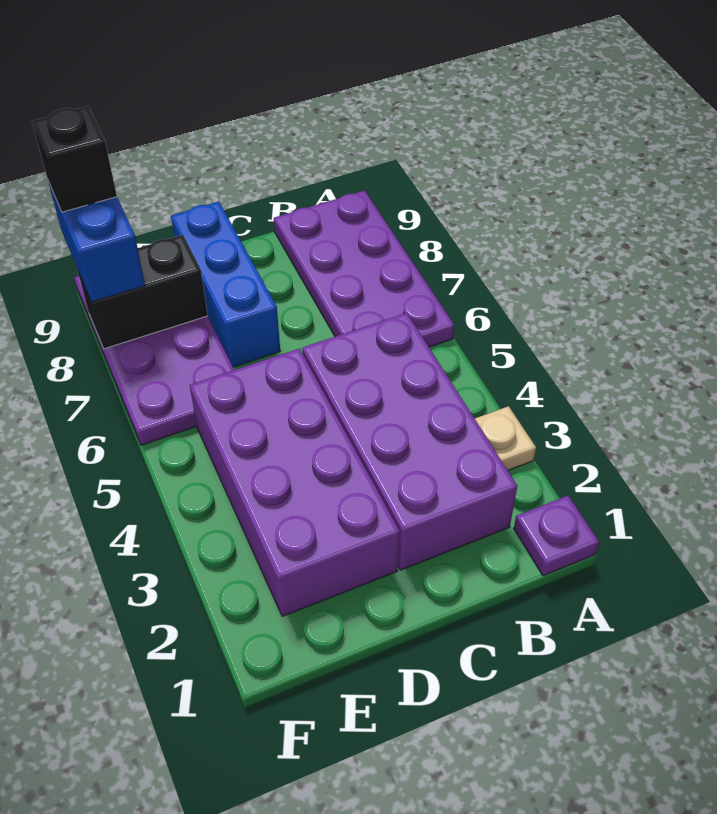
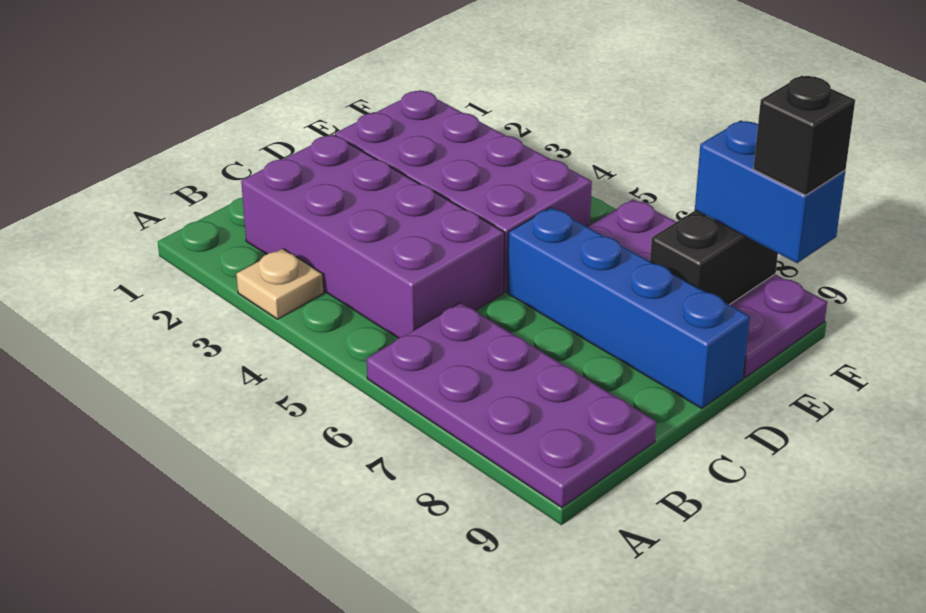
purple 1x1 plate [514,496,599,576] -> none
blue 1x3 brick [171,202,280,367] -> blue 1x4 brick [508,207,750,408]

